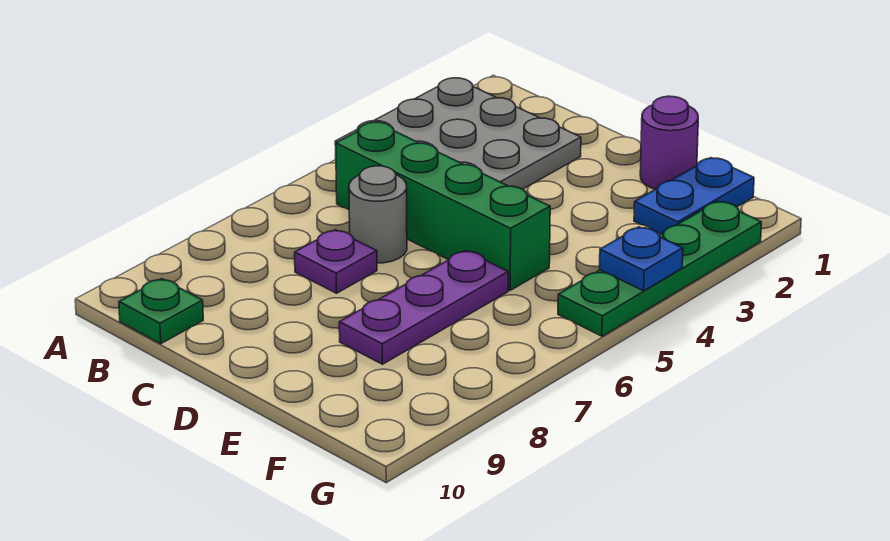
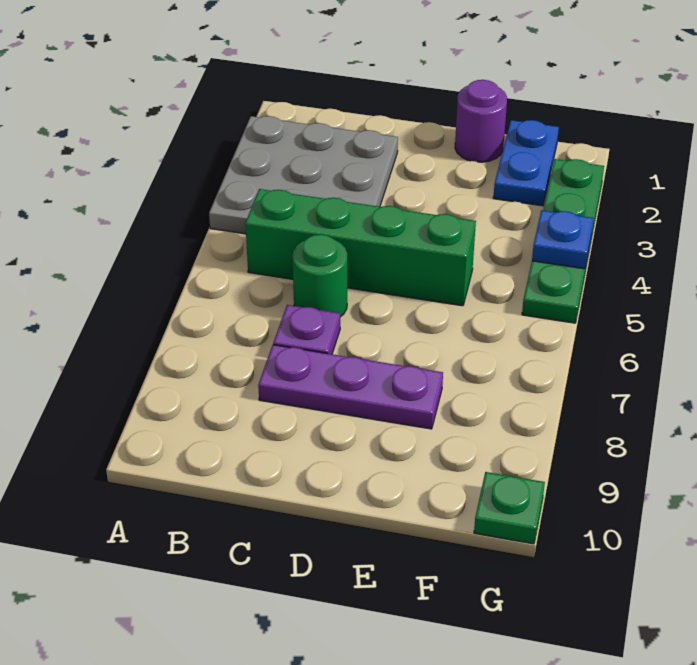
green 1x1 plate [119,279,203,344] -> green 1x1 plate moved to [474,472,545,544]
grey 1x1 round brick [349,166,407,263] -> green 1x1 round brick [293,234,347,317]
purple 1x3 plate [339,251,508,364] -> purple 1x3 plate turned to [258,345,443,429]

